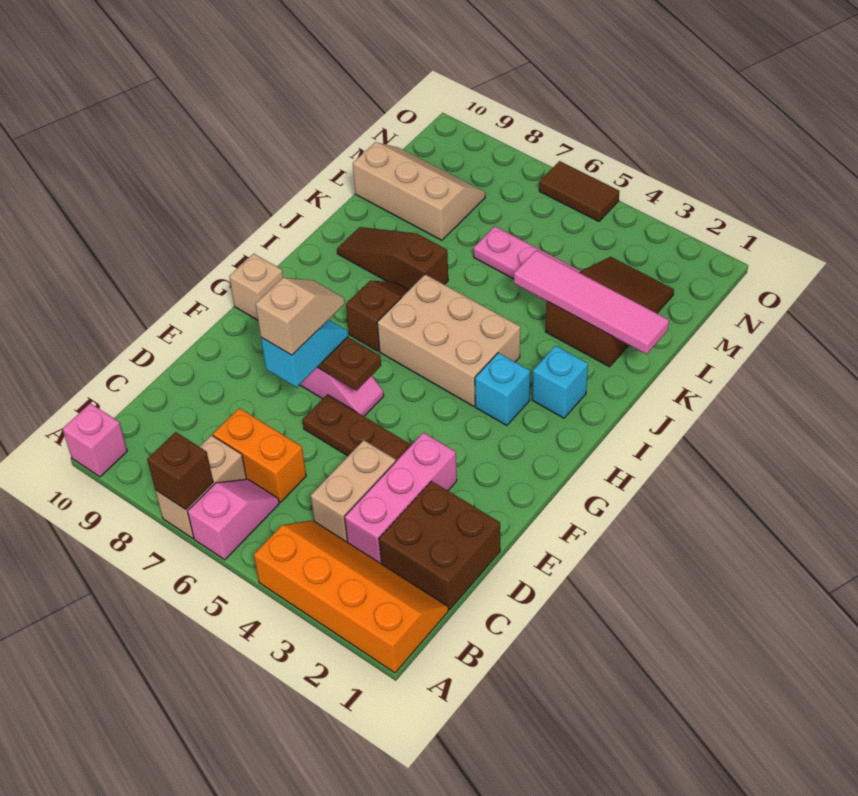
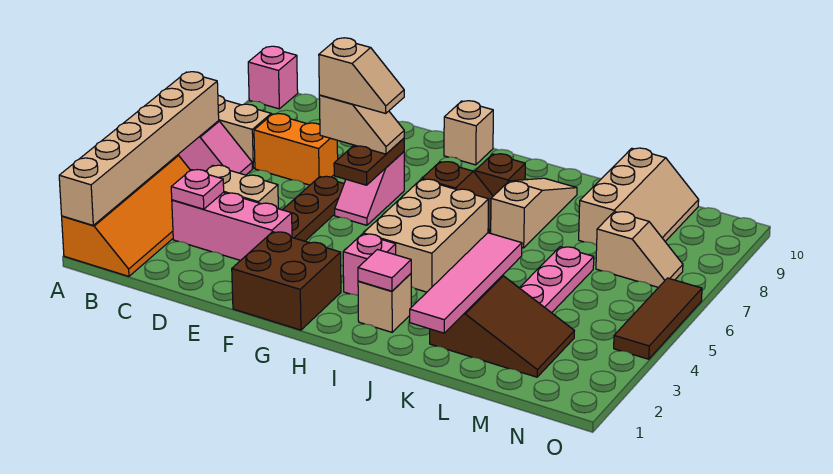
none -> tan 1x6 brick [59,72,219,225]
brown 1x1 brick [147,432,213,509] -> brown 1x1 brick moved to [475,154,525,196]
brown 2x2 brick [379,481,500,610] -> brown 2x2 brick moved to [232,232,341,330]
none -> pink 1x1 plate [171,170,224,209]
orange 1x2 brick [213,408,306,502] -> orange 1x2 brick turned to [254,114,338,185]
cyan 1x2 slope [261,320,348,387] -> tan 1x2 slope [319,95,404,154]
cyan 1x1 brick [475,353,530,425] -> pink 1x1 brick [343,234,396,296]
cyan 1x1 brick [532,346,588,418] -> tan 1x1 brick [358,274,411,332]
none -> pink 1x1 tile [358,250,411,291]
brown 1x3 slope [337,227,448,290] -> tan 1x3 slope [491,178,577,248]
none -> tan 1x2 slope [596,212,683,288]
brown 1x2 tile [539,161,620,221] -> brown 1x3 tile [614,278,702,359]

